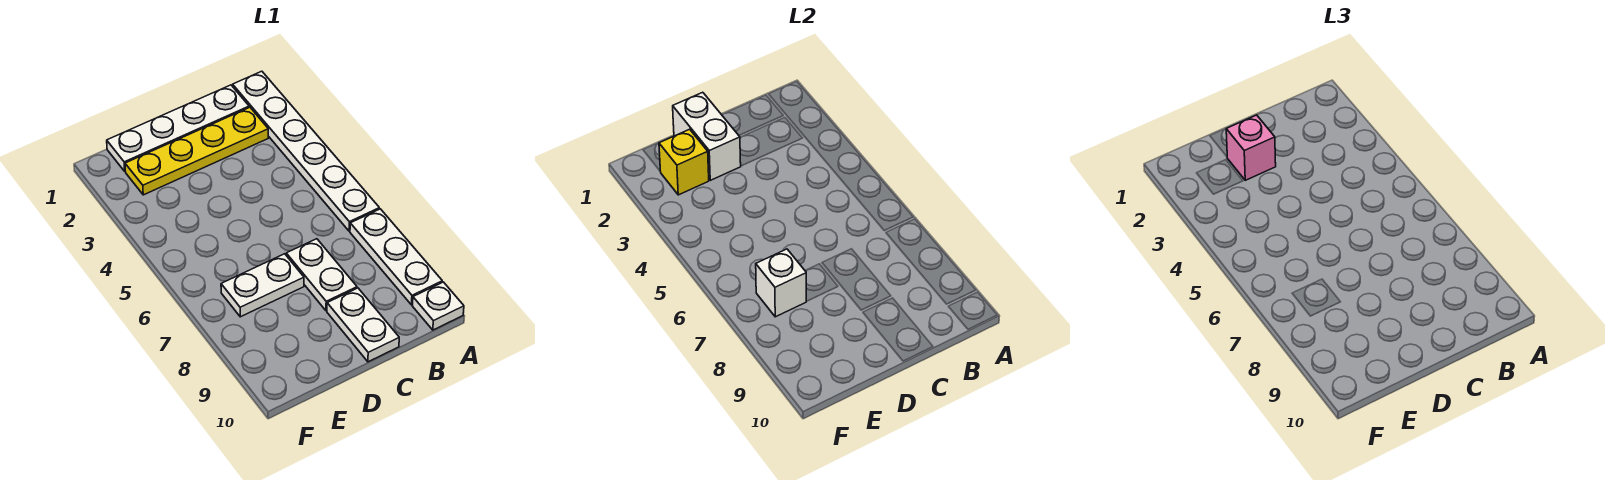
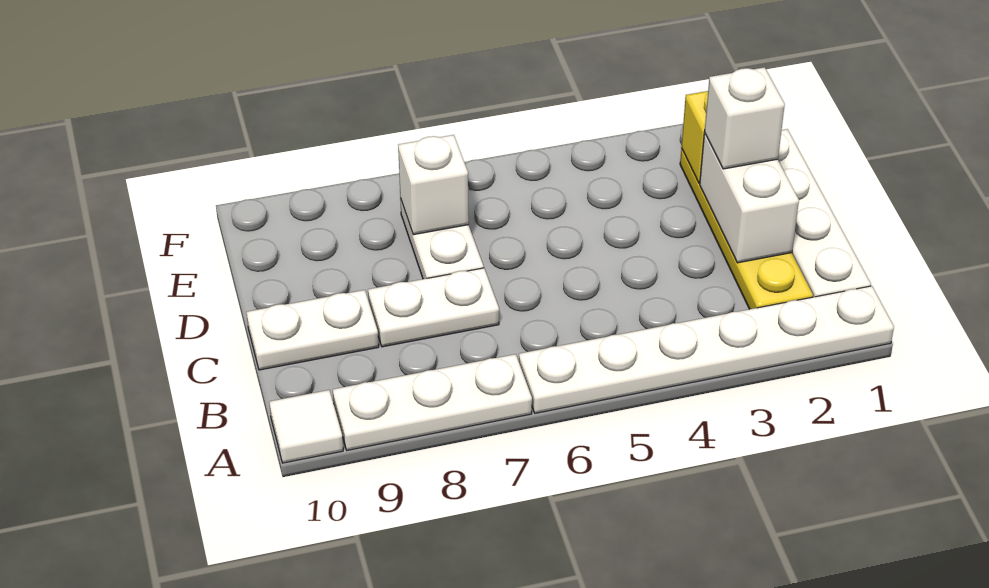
white 1x1 plate [412,282,464,330] -> white 1x1 tile [269,390,343,463]
white 1x2 brick [673,92,741,180] -> white 1x2 brick turned to [700,133,799,263]
pink 1x1 brick [1226,115,1276,180] -> white 1x1 brick [705,67,785,169]

